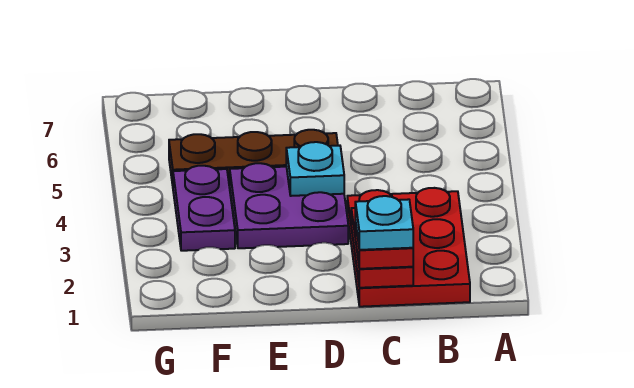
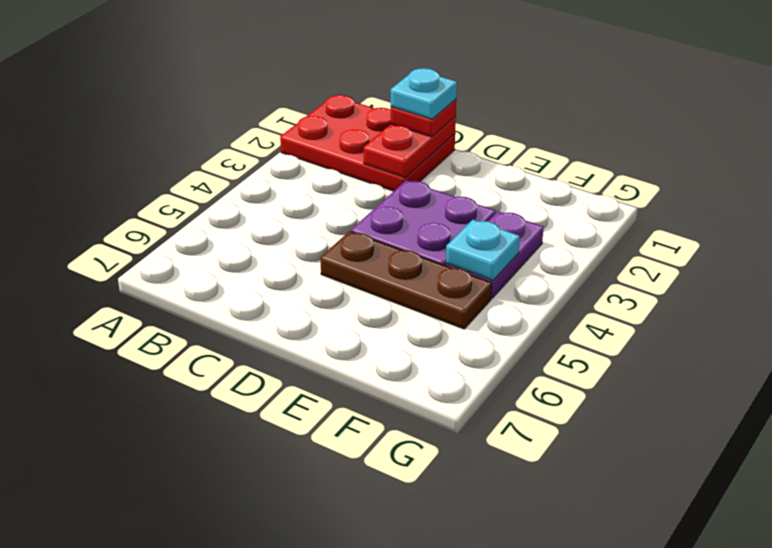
red 2x3 plate [347,188,470,307] -> red 2x3 plate turned to [280,95,455,191]
cyan 1x1 plate [286,142,344,196] -> cyan 1x1 plate moved to [446,220,520,280]

